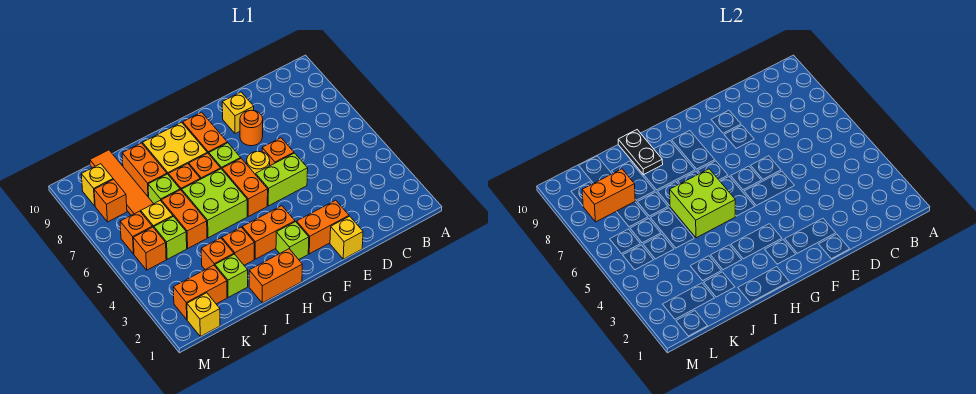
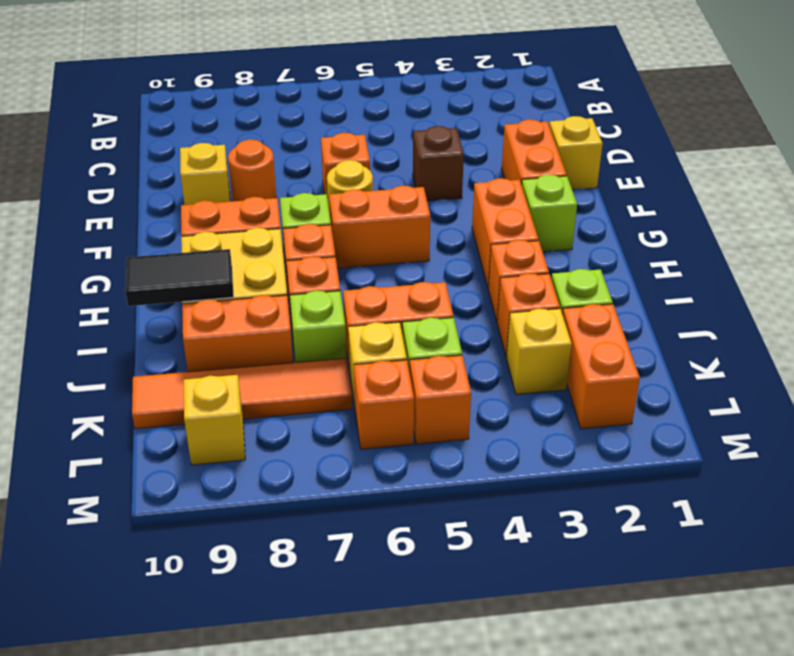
none -> brown 1x1 brick [413,126,464,201]
lime 1x2 brick [256,153,308,206] -> none
orange 1x2 brick [249,249,302,303] -> none
lime 2x2 brick [182,169,247,238] -> none
lime 2x2 brick [670,169,735,238] -> none
black 1x2 plate [618,130,663,175] -> black 1x2 tile [125,249,234,306]
orange 1x2 brick [582,169,635,222] -> none
yellow 1x1 brick [187,293,220,336] -> yellow 1x1 brick moved to [507,309,572,394]
orange 1x1 brick [94,179,127,222] -> none

